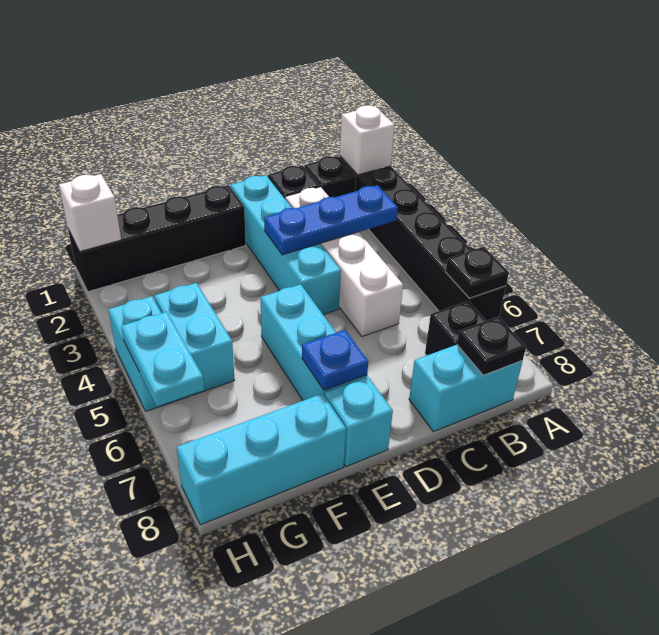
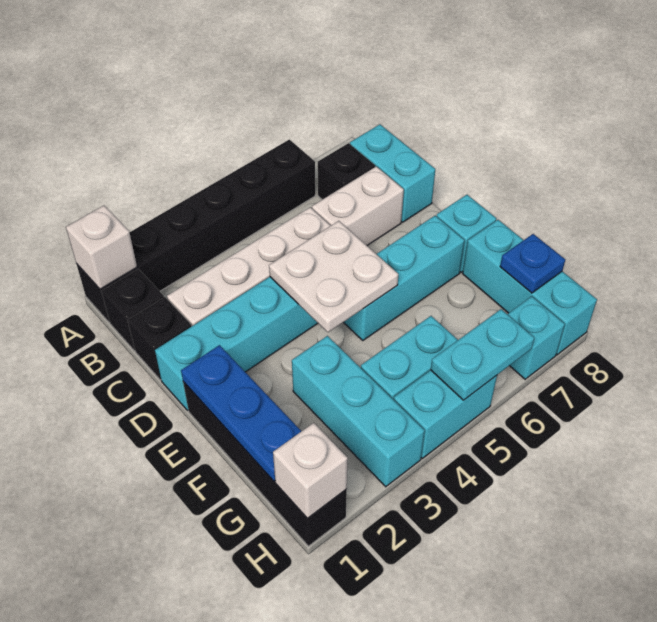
black 1x1 plate [445,247,509,298] -> none
blue 1x3 plate [264,185,398,255] -> blue 1x3 plate moved to [181,345,301,481]
black 1x1 plate [457,317,526,375] -> none
none -> white 1x2 brick [312,166,404,245]
none -> white 2x2 plate [269,221,398,332]
blue 1x1 plate [302,330,368,390] -> blue 1x1 plate moved to [500,234,565,293]
none -> cyan 1x3 brick [292,336,425,487]
none -> cyan 1x1 brick [508,296,565,379]

